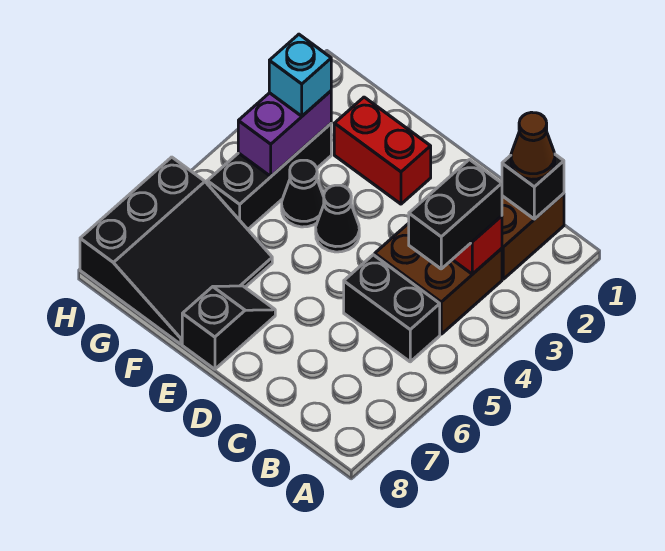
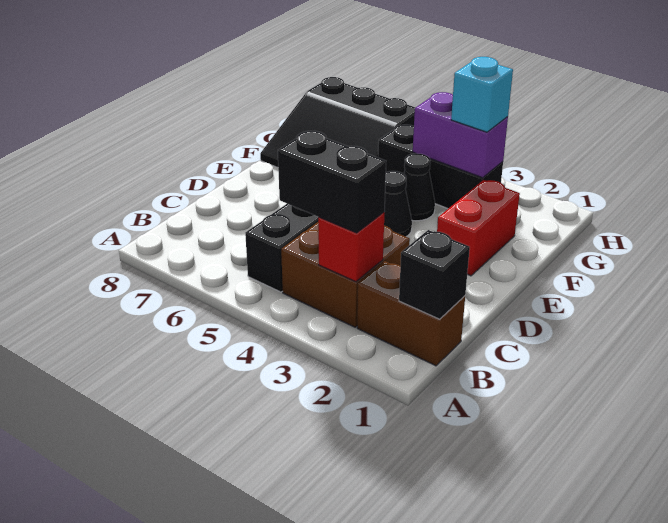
brown 1x1 cone [511,112,555,179] -> none
black 1x2 slope [182,286,275,369] -> none

